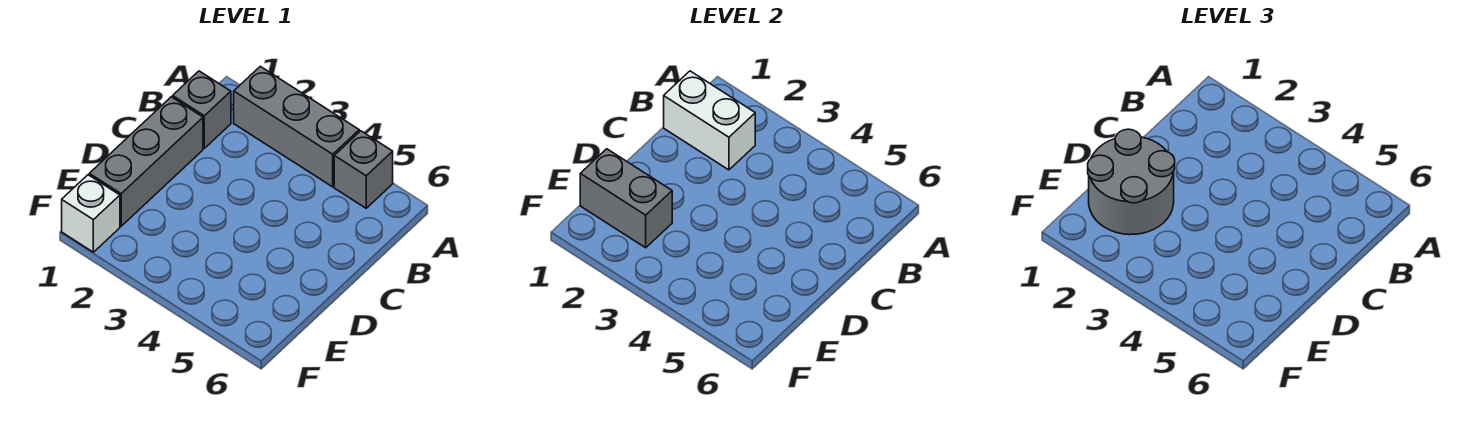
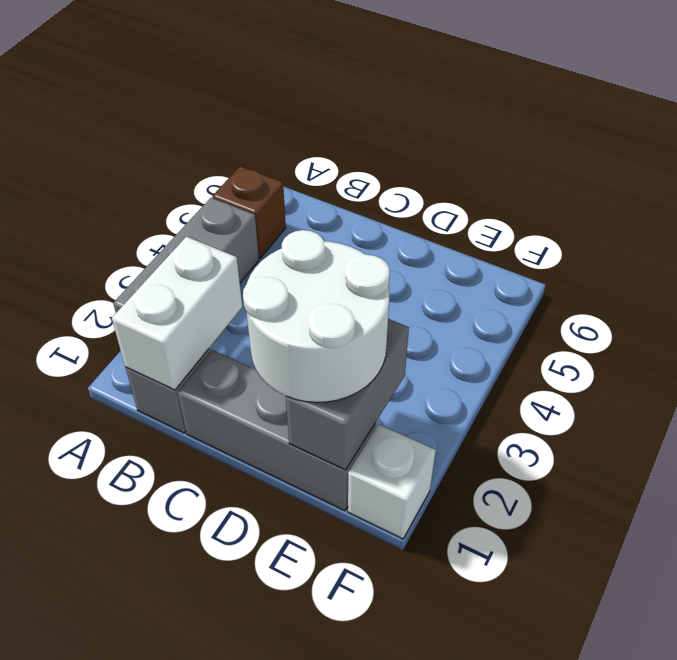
grey 1x1 brick [334,131,393,208] -> brown 1x1 brick [212,166,286,258]
grey 2x2 round brick [1088,129,1175,235] -> white 2x2 round brick [243,230,390,402]

